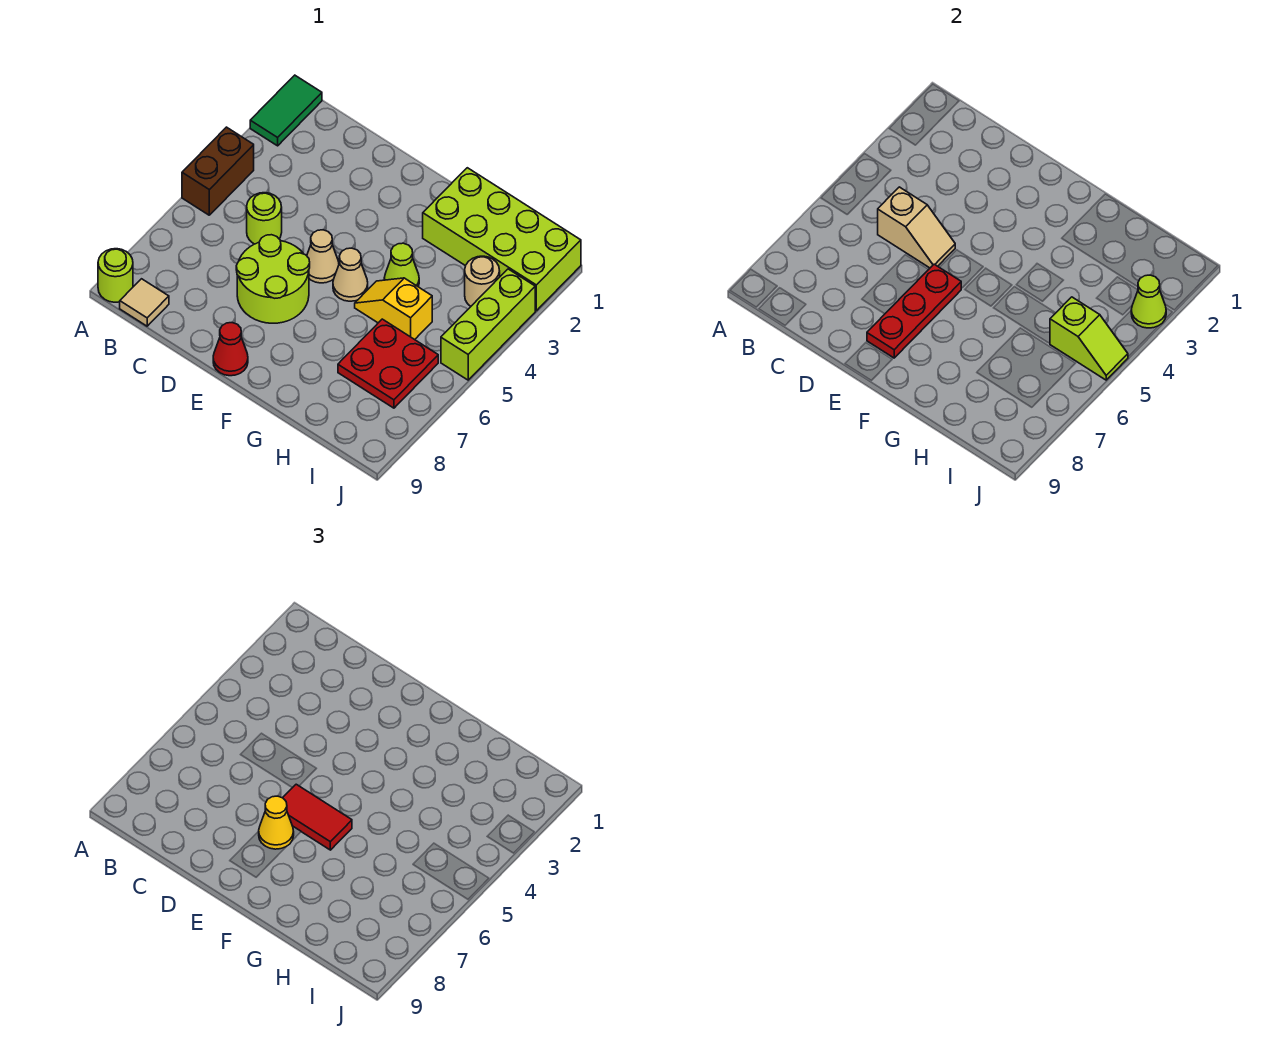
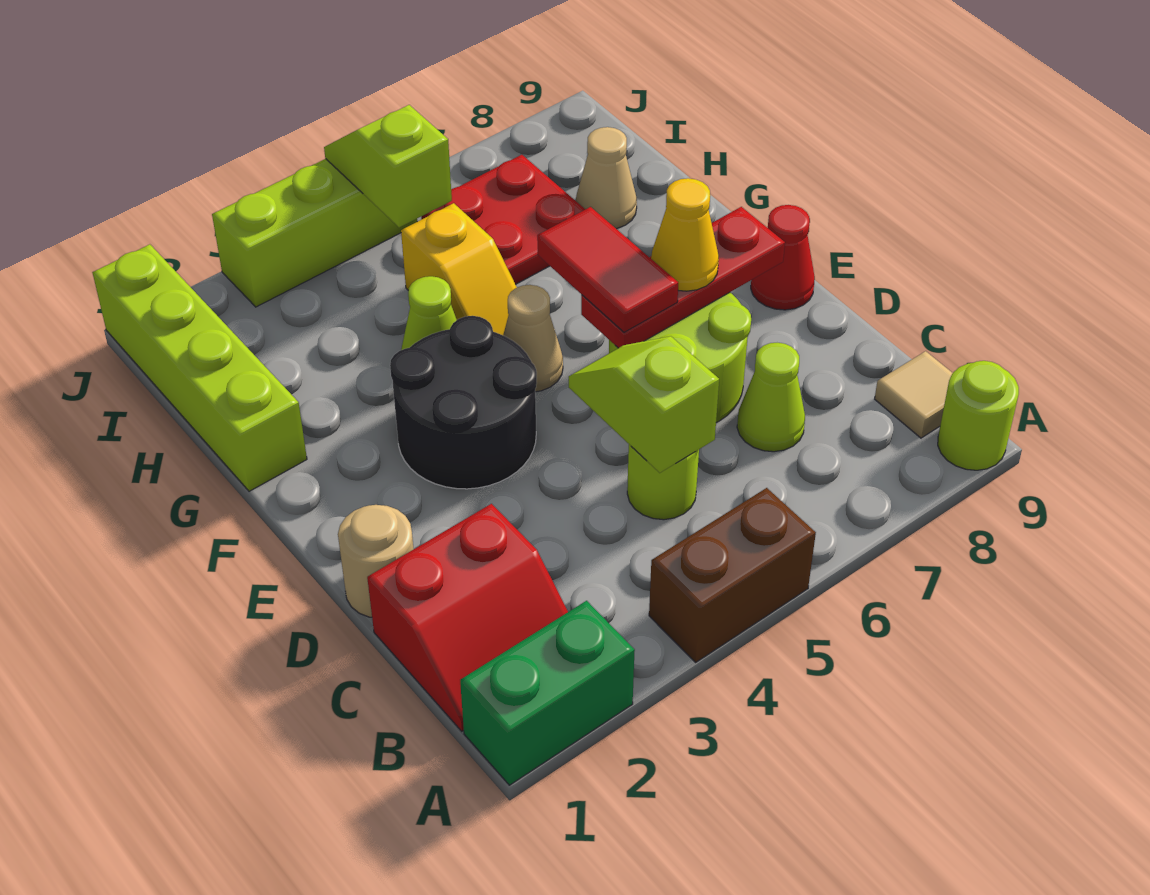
green 1x2 tile [250,75,322,146] -> green 1x2 brick [460,601,635,785]
none -> red 2x2 slope [367,504,568,731]
tan 1x2 slope [878,187,955,268] -> lime 1x2 slope [569,336,719,473]
none -> black 2x2 round brick [390,316,537,489]
tan 1x1 cone [307,230,339,283] -> tan 1x1 cone moved to [576,127,637,229]
lime 2x4 brick [423,168,581,311] -> lime 1x4 brick [92,244,307,491]
tan 1x1 round brick [465,256,500,306] -> tan 1x1 round brick moved to [338,505,413,617]
lime 1x1 cone [1131,275,1166,328] -> lime 1x1 cone moved to [737,343,805,452]

